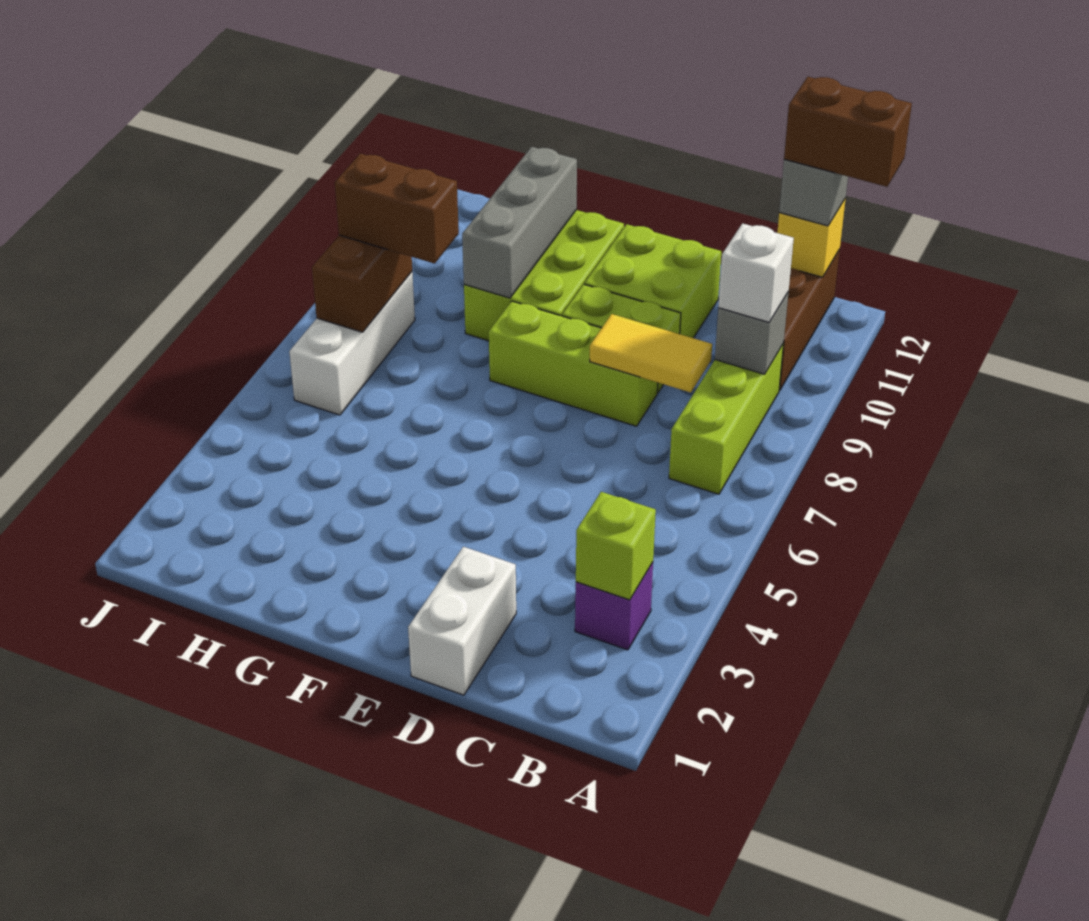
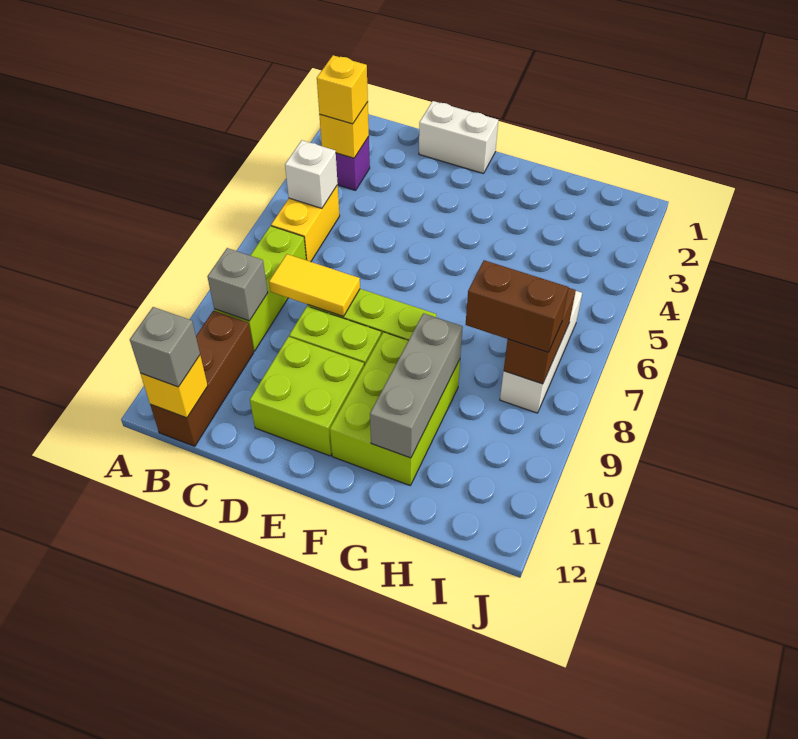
brown 1x2 brick [784,77,912,187] -> none
lime 1x1 brick [576,492,656,600] -> yellow 1x1 brick [319,102,369,158]
none -> yellow 1x1 brick [317,55,368,124]
none -> yellow 1x2 brick [271,185,340,262]
white 1x1 brick [718,223,794,322] -> white 1x1 brick moved to [285,140,338,208]
white 1x2 brick [408,547,516,695] -> white 1x2 brick turned to [419,101,498,174]

